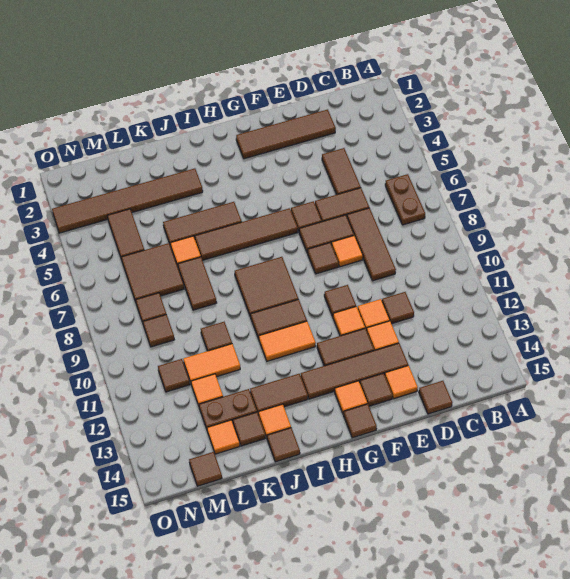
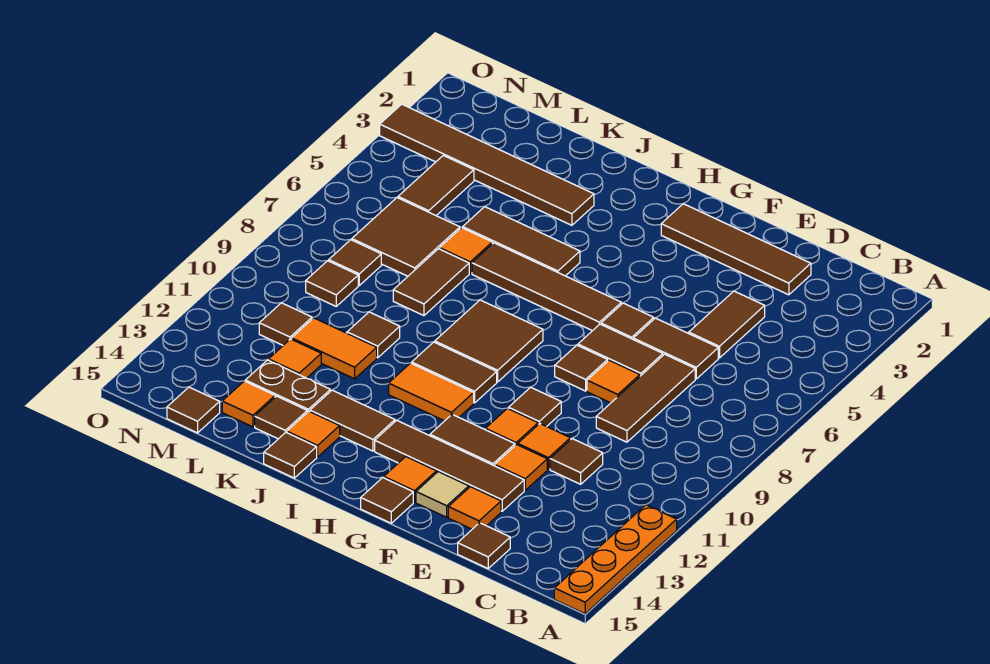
none -> orange 1x4 plate [554,505,677,614]
brown 1x2 plate [385,174,425,225] -> none
brown 1x1 tile [360,373,393,406] -> tan 1x1 tile [416,472,469,517]

